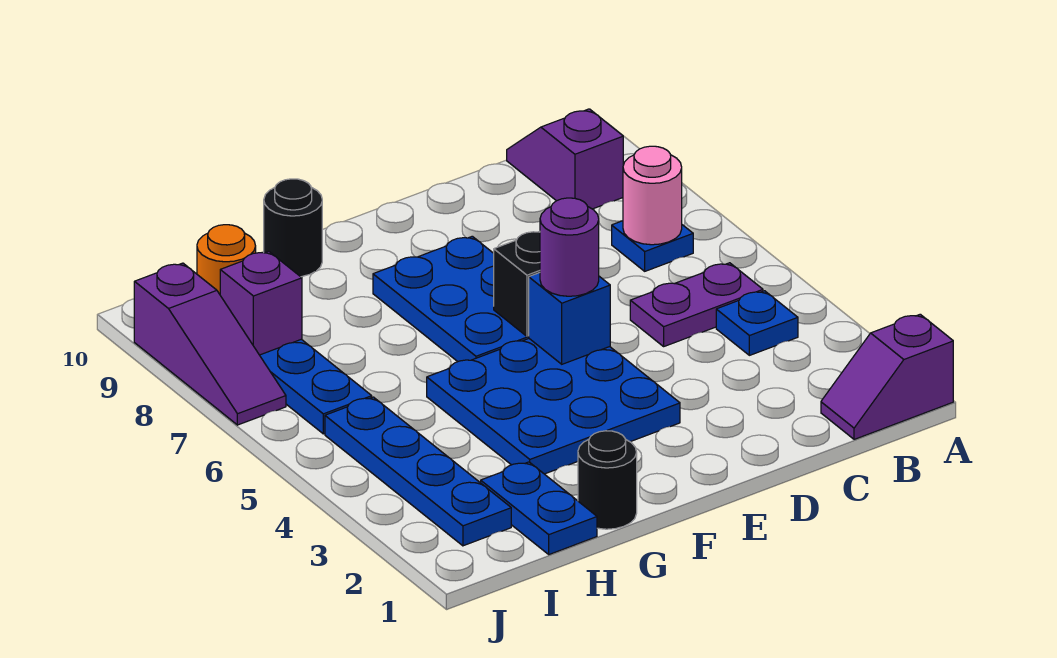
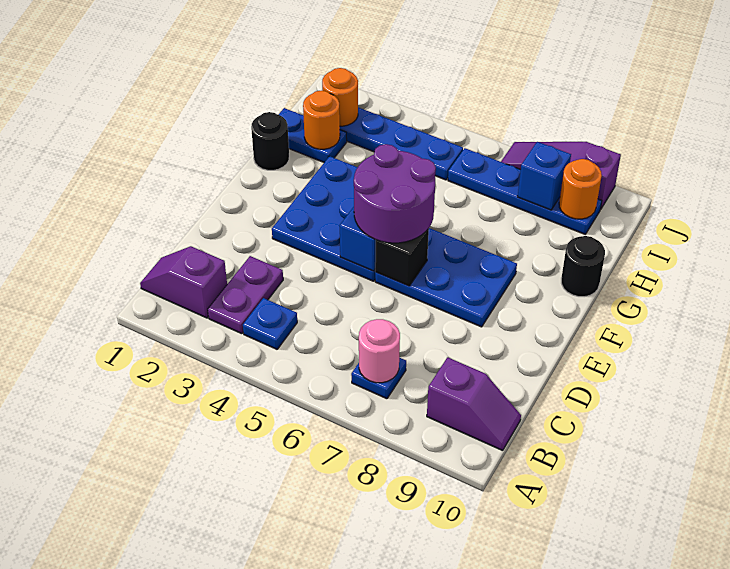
purple 1x2 slope [821,314,953,439] -> purple 1x2 slope turned to [140,246,227,318]
purple 1x2 plate [630,263,763,346] -> purple 1x2 plate moved to [208,256,283,334]
purple 1x1 round brick [540,198,599,296] -> purple 2x2 round brick [354,144,436,243]
none -> orange 1x1 round brick [303,91,340,149]
none -> orange 1x1 round brick [322,68,358,126]
purple 1x1 brick [220,251,302,355] -> blue 1x1 brick [518,142,571,210]

